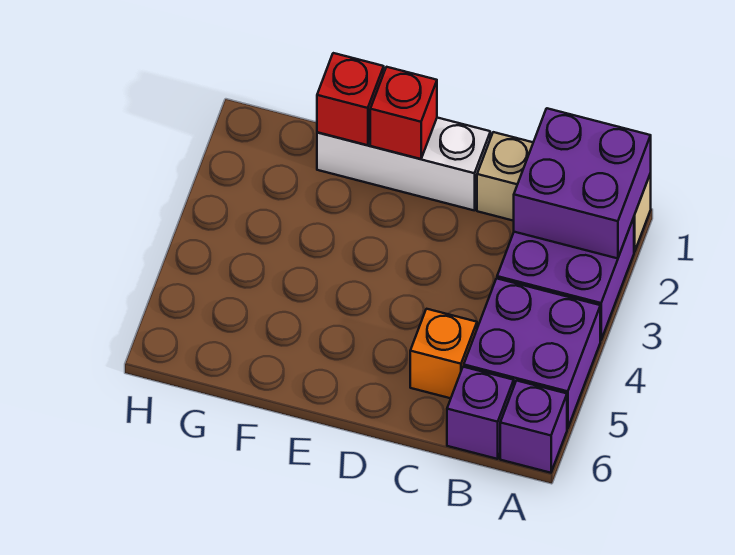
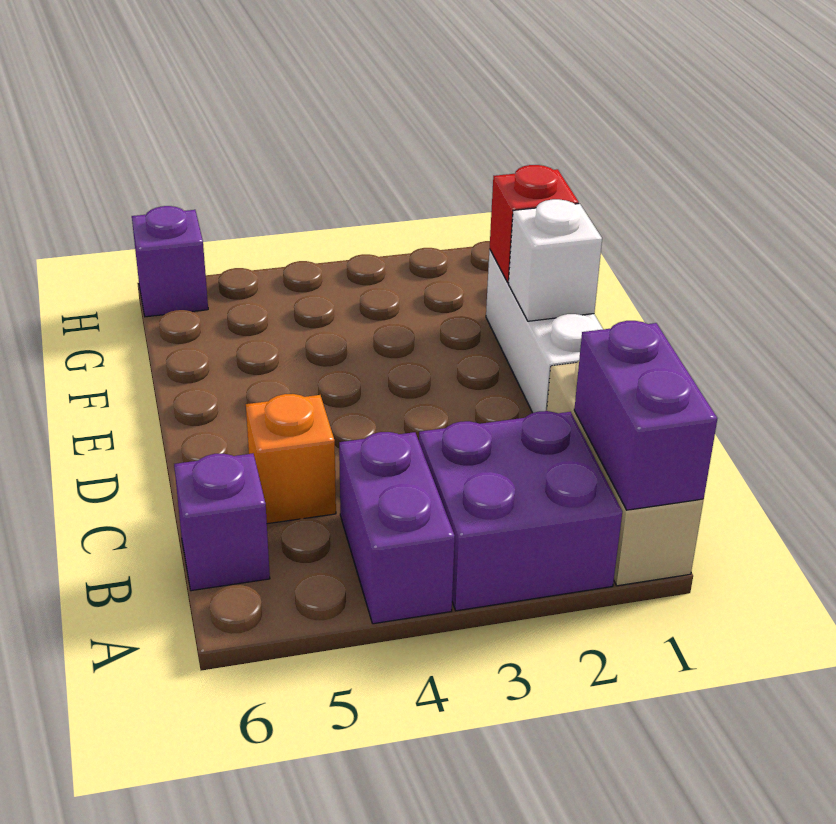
purple 2x2 brick [514,108,651,258] -> purple 1x2 brick [574,321,717,510]
purple 2x2 brick [464,278,600,429] -> purple 1x2 brick [339,432,455,624]
purple 1x1 brick [500,381,567,473] -> purple 1x1 brick moved to [132,206,208,317]
red 1x1 brick [370,67,437,159] -> white 1x1 brick [508,199,602,321]

